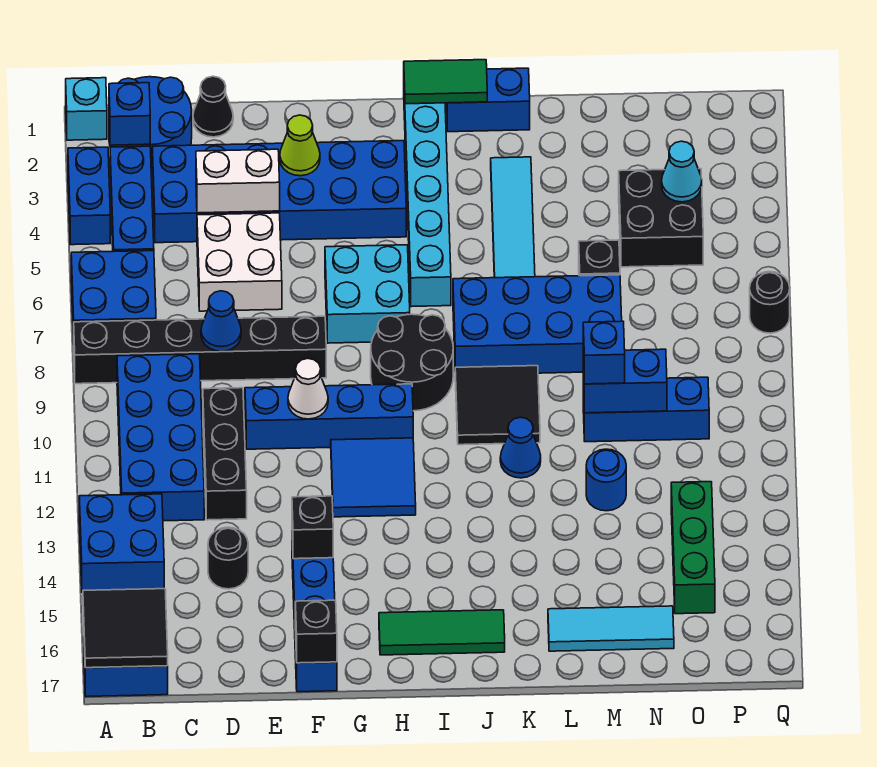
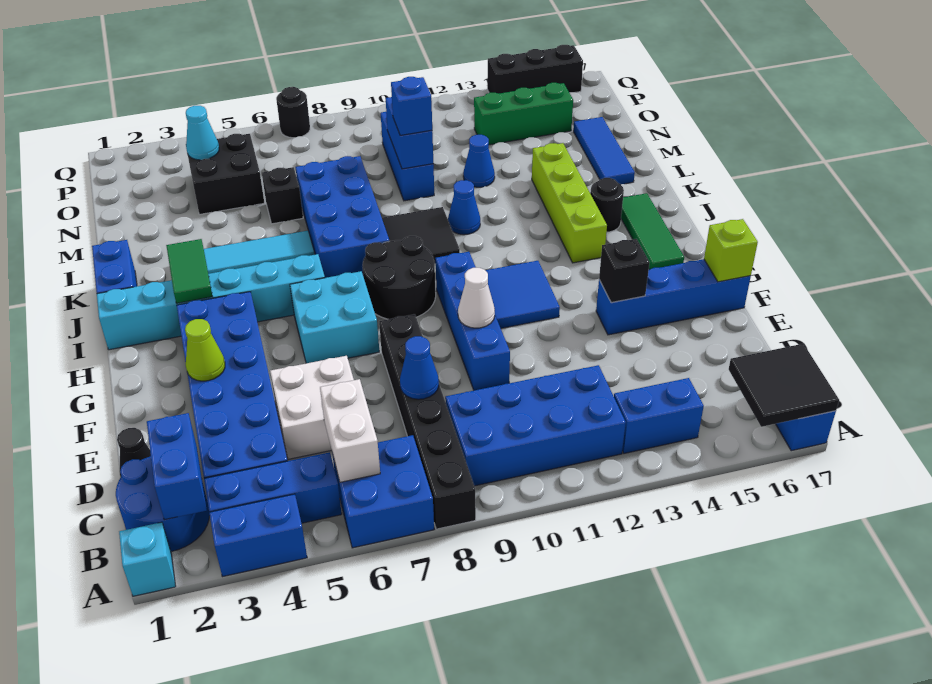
blue 2x2 brick [79,494,164,592] -> blue 1x2 brick [614,378,704,453]
blue 1x1 brick [109,83,150,145] -> blue 1x2 brick [147,413,207,520]
white 1x2 brick [196,149,280,213] -> white 1x2 brick moved to [320,379,380,482]
black 1x3 brick [203,388,247,520] -> black 1x3 brick moved to [487,45,583,94]
black 1x1 round brick [208,527,248,589] -> black 1x1 round brick moved to [590,178,624,232]
black 1x1 brick [295,600,337,663] -> lime 1x1 brick [704,219,758,282]
green 1x2 tile [404,60,487,104] -> green 1x2 tile moved to [166,239,213,303]
none -> lime 1x4 brick [532,143,607,263]
cyan 1x3 tile [548,606,674,651] -> blue 1x3 tile [573,117,635,184]
blue 1x1 round brick [586,449,626,511] -> blue 1x1 cone [463,135,495,187]

